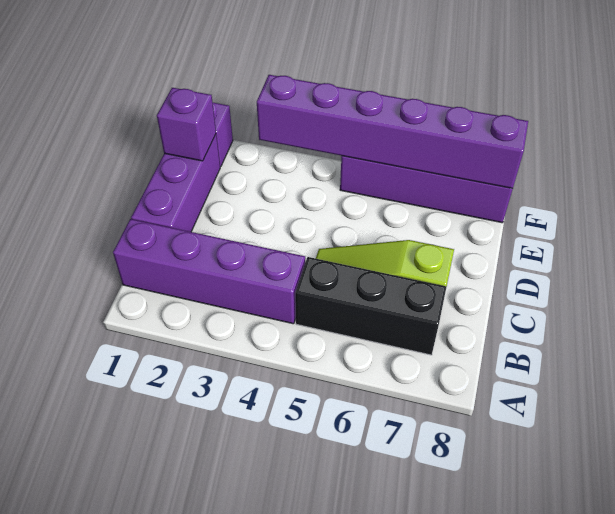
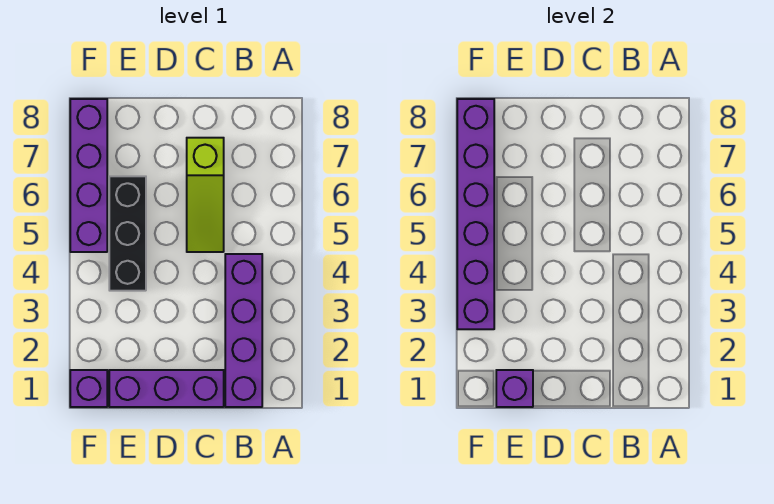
black 1x3 brick [295,257,447,355] -> black 1x3 brick moved to [109,176,146,291]

